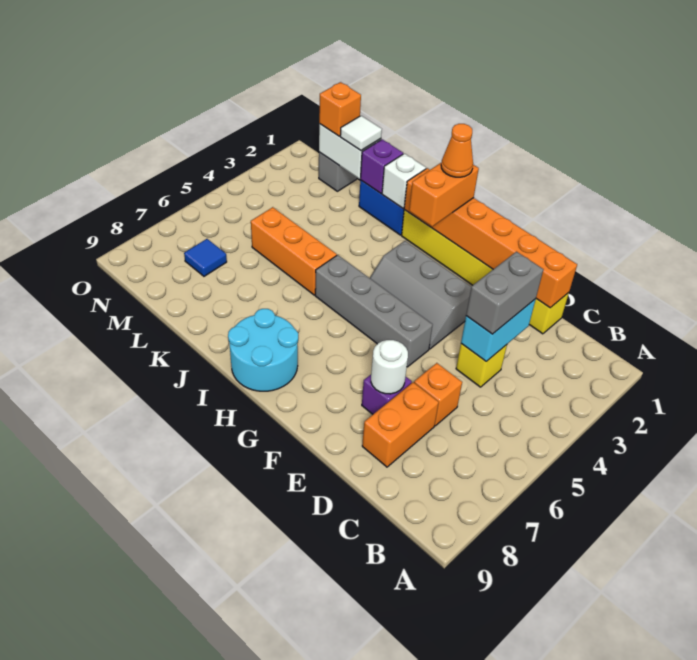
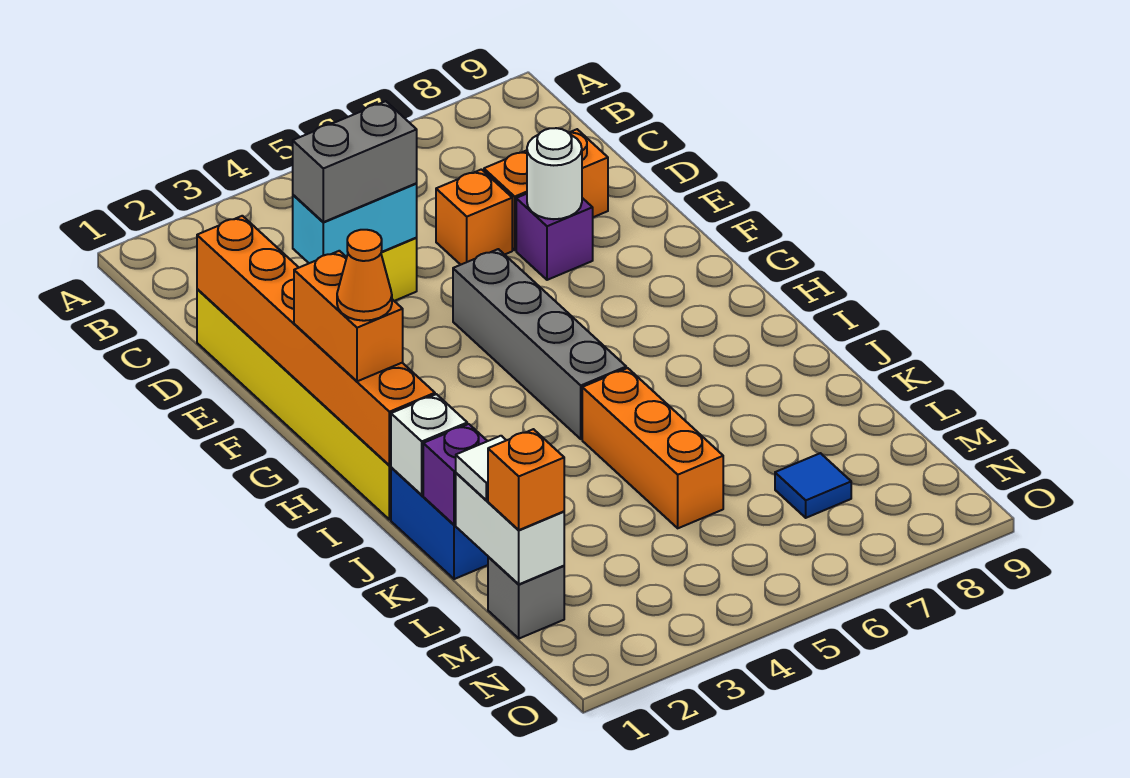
grey 2x3 slope [370,241,471,349] -> none
orange 1x2 brick [409,163,479,227] -> orange 1x2 brick turned to [294,251,403,381]
cyan 2x2 round brick [228,309,298,391] -> none

